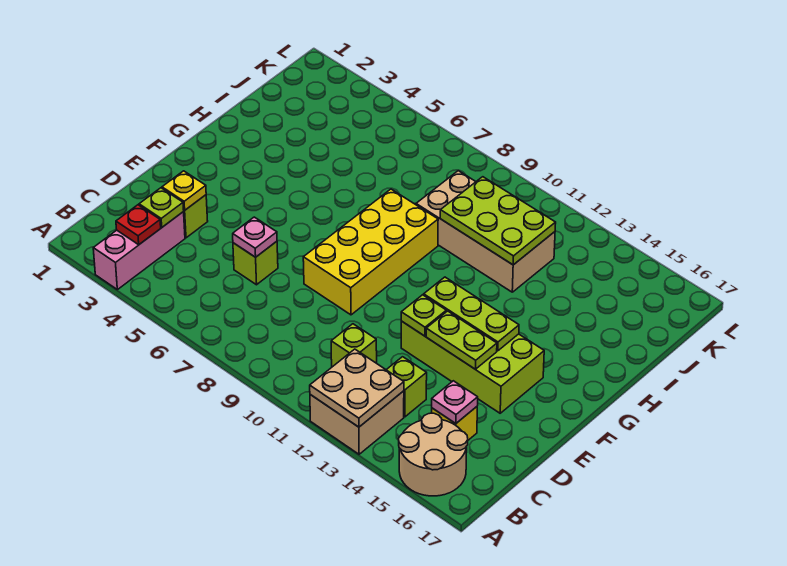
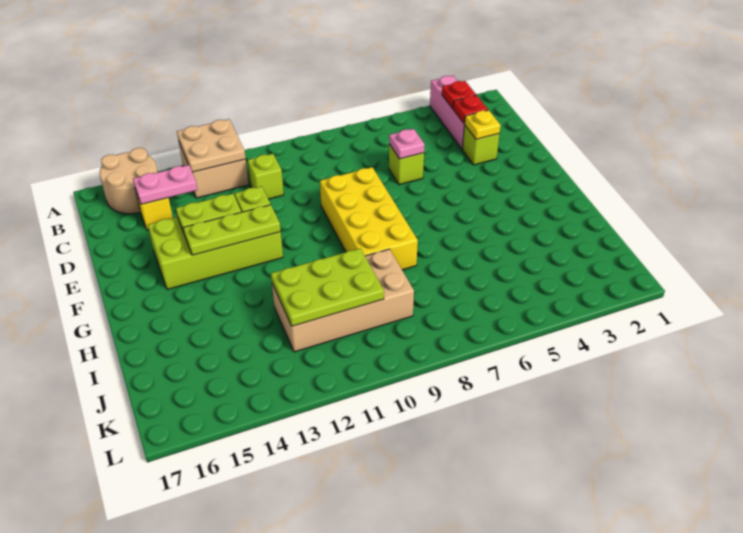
lime 1x1 plate [139,188,184,227] -> red 1x1 plate [453,95,488,124]
lime 1x1 brick [387,357,427,417] -> none
pink 1x1 plate [432,381,478,424] -> pink 1x2 plate [133,165,197,204]

